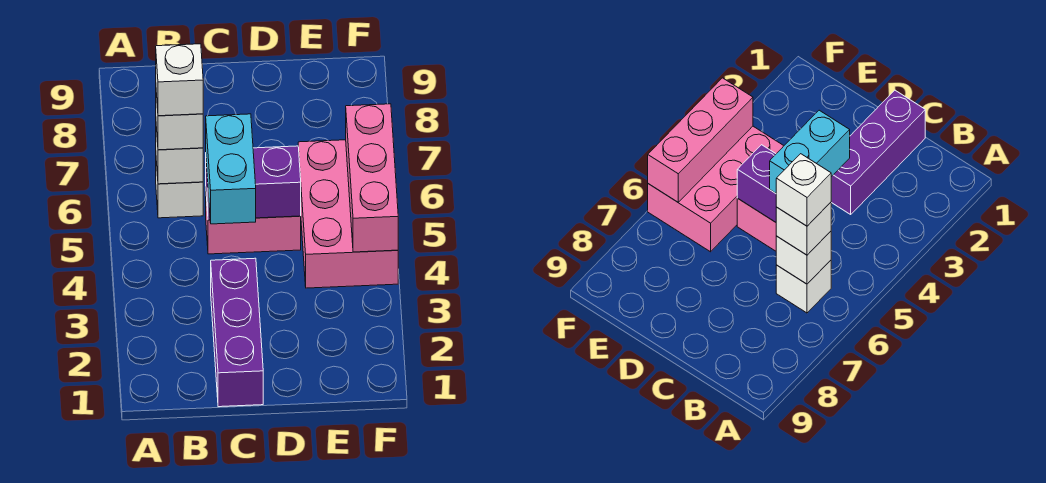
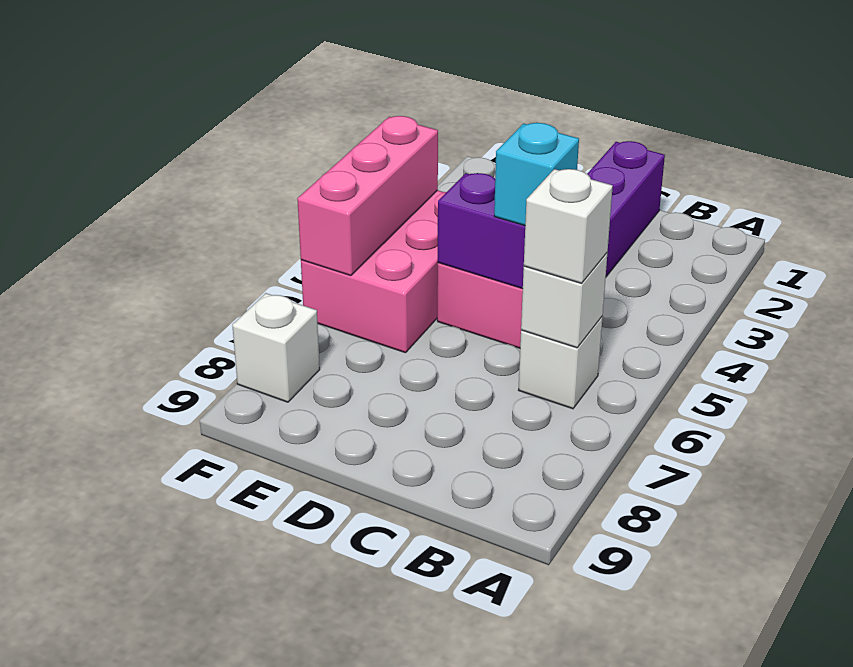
white 1x1 brick [156,44,203,116] -> white 1x1 brick moved to [232,293,320,402]
cyan 1x2 brick [206,114,256,224] -> cyan 1x1 brick [494,123,579,226]

